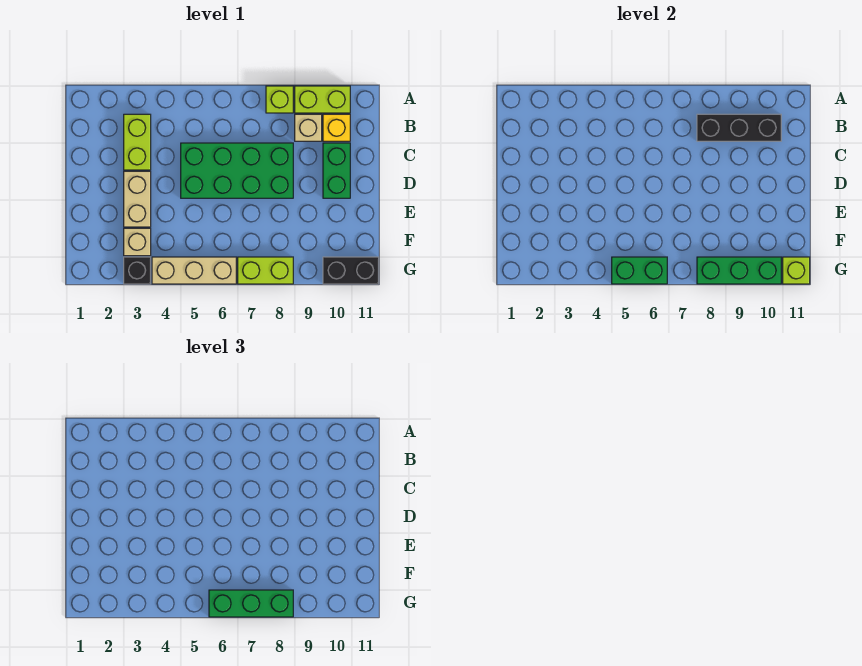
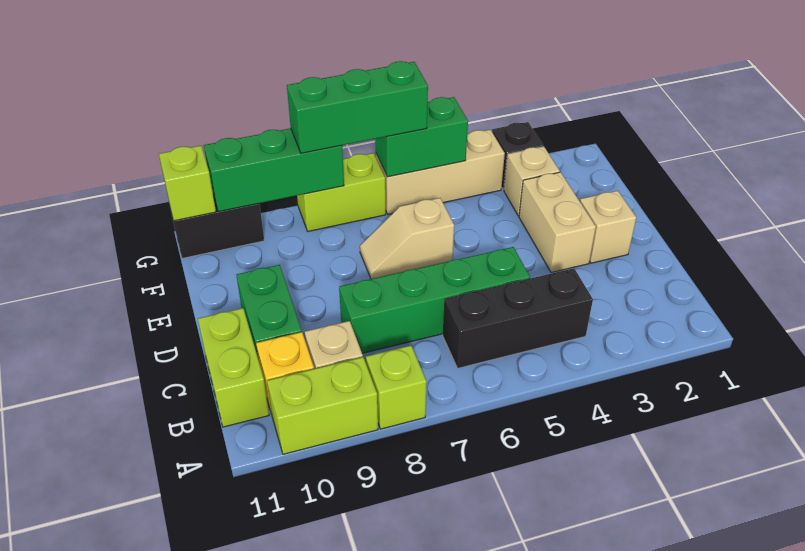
lime 1x2 brick [124,114,151,170] -> lime 1x2 brick moved to [198,308,269,427]
black 1x3 brick [697,114,781,141] -> black 1x3 brick moved to [443,268,593,368]
green 2x4 brick [181,143,293,198] -> green 1x4 brick [339,247,530,353]
none -> tan 1x1 brick [580,191,636,263]
none -> tan 1x2 slope [360,198,454,279]

